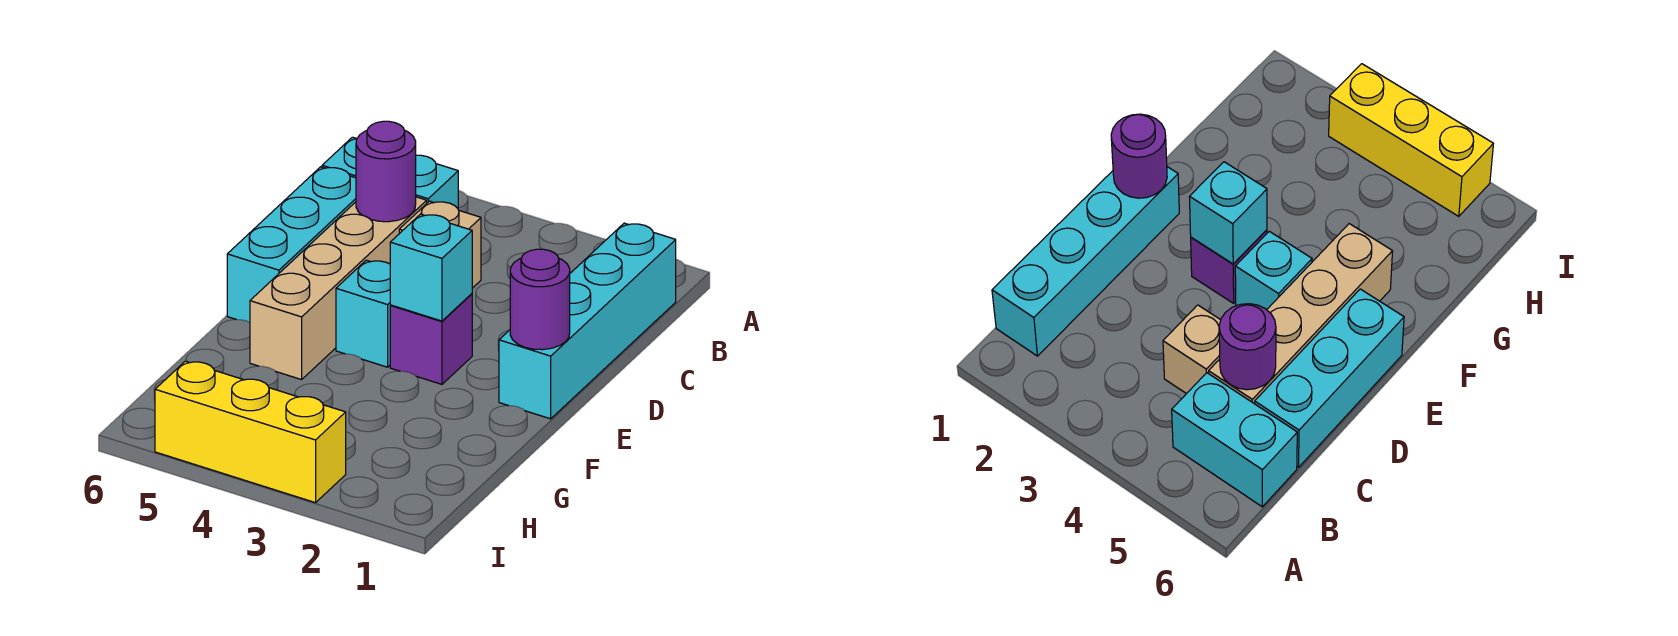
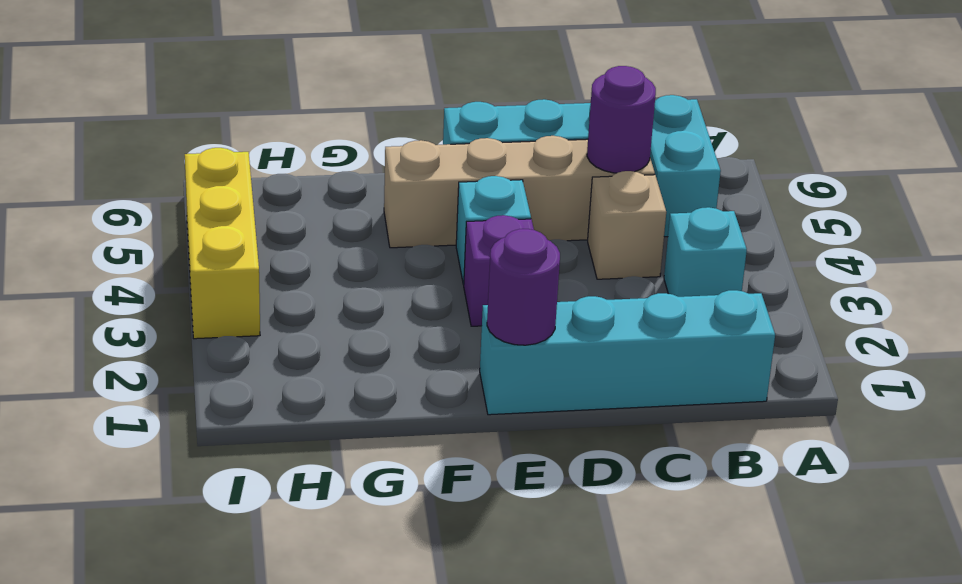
cyan 1x1 brick [390,214,472,321] -> cyan 1x1 brick moved to [664,207,747,297]

